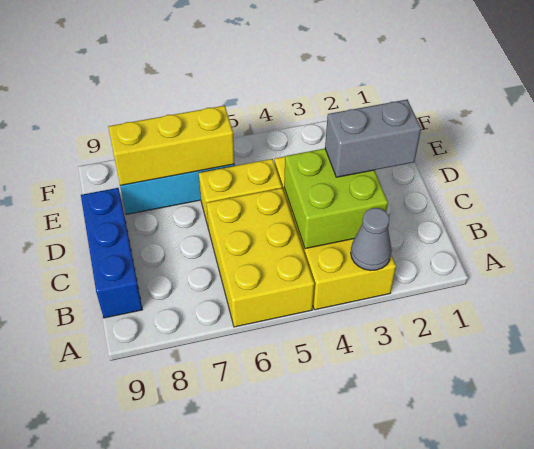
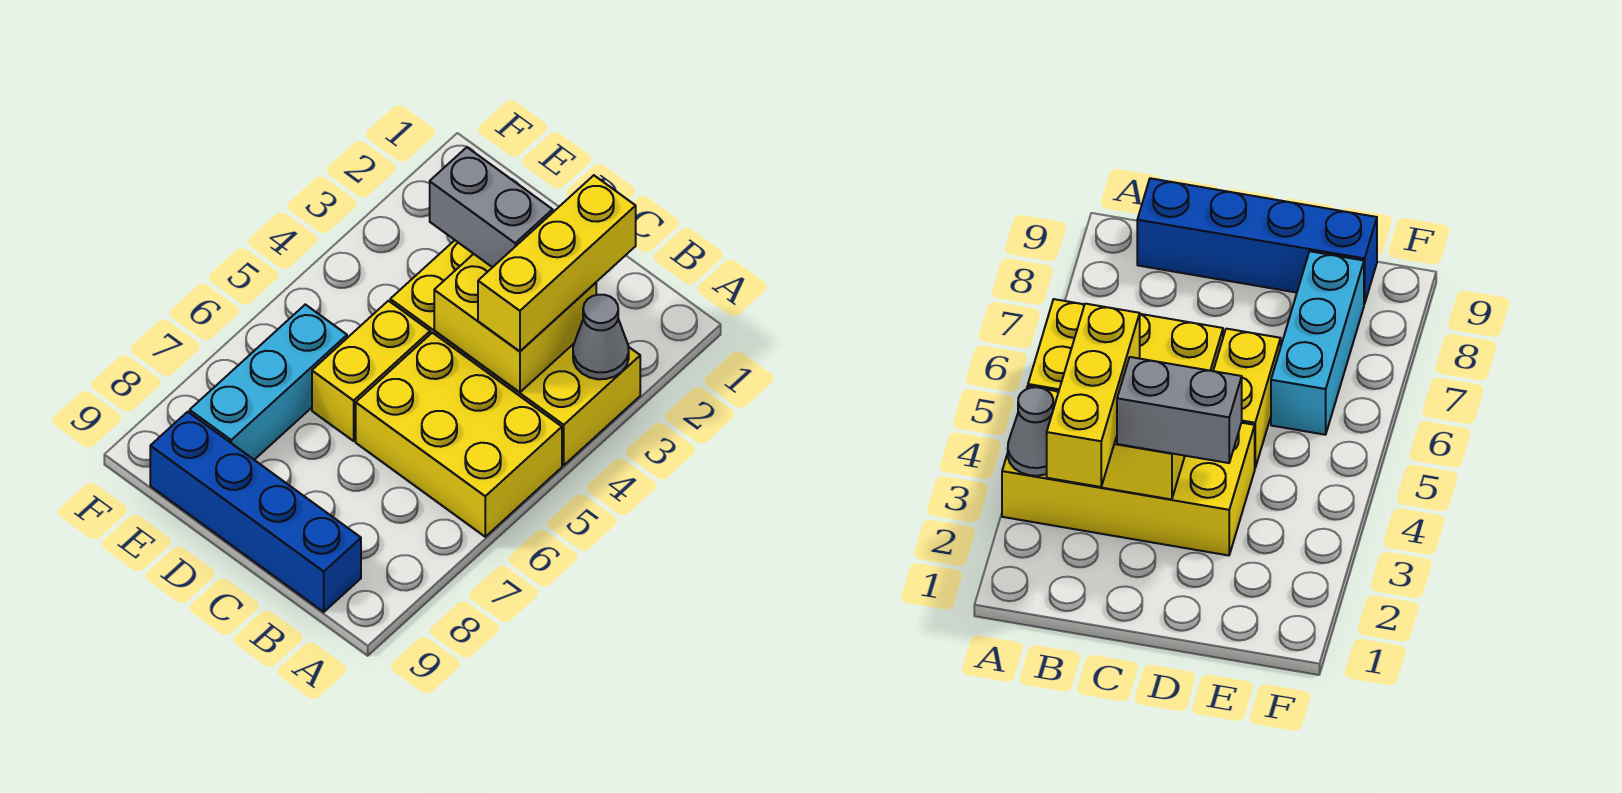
lime 2x2 brick [284,149,388,249] -> yellow 2x2 brick [434,254,596,392]
blue 1x3 brick [81,188,142,318] -> blue 1x4 brick [150,412,361,612]
grey 1x2 brick [325,100,421,177] -> grey 1x2 brick turned to [430,147,553,267]
yellow 1x3 brick [108,106,234,186] -> yellow 1x3 brick moved to [478,175,636,351]

